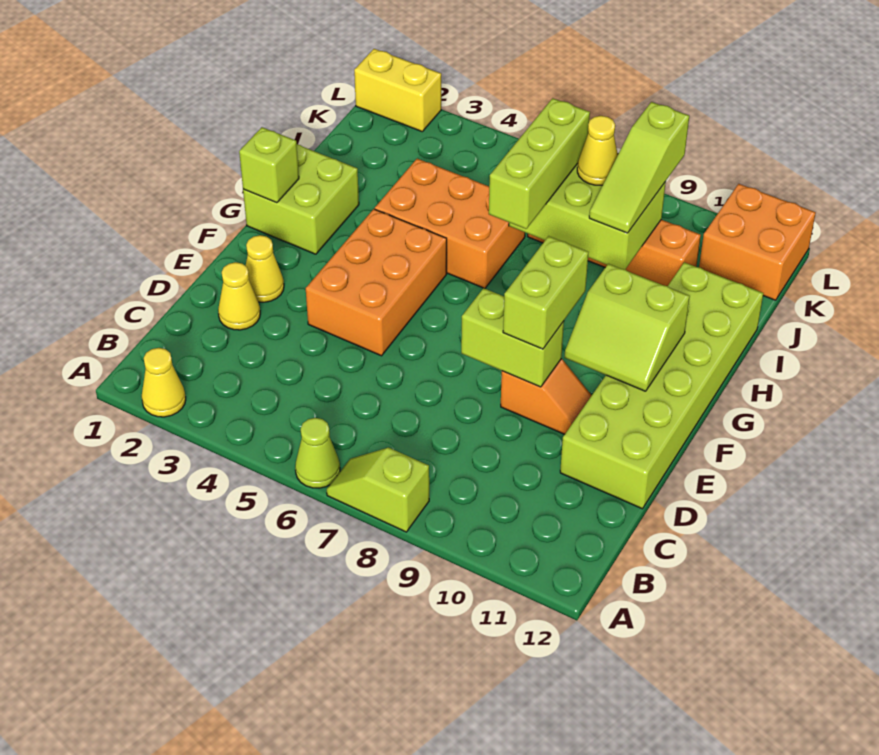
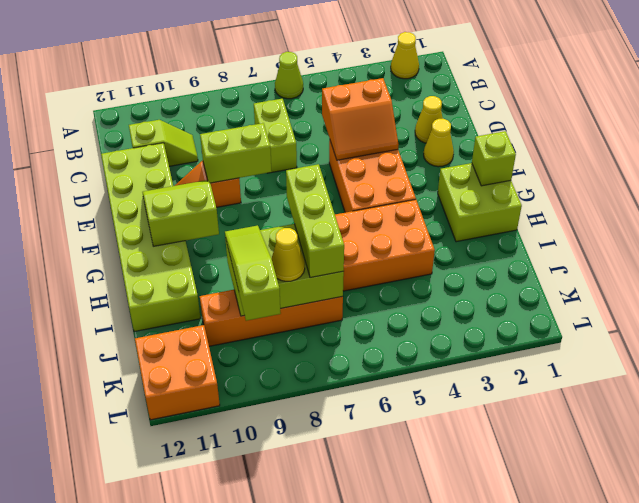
lime 1x2 slope [327,448,429,532] -> lime 1x2 slope moved to [129,120,198,166]
none -> orange 2x2 slope [322,78,399,160]
lime 1x2 brick [503,236,588,349] -> lime 1x2 brick moved to [254,99,297,173]
yellow 1x2 brick [354,49,441,131] -> none

